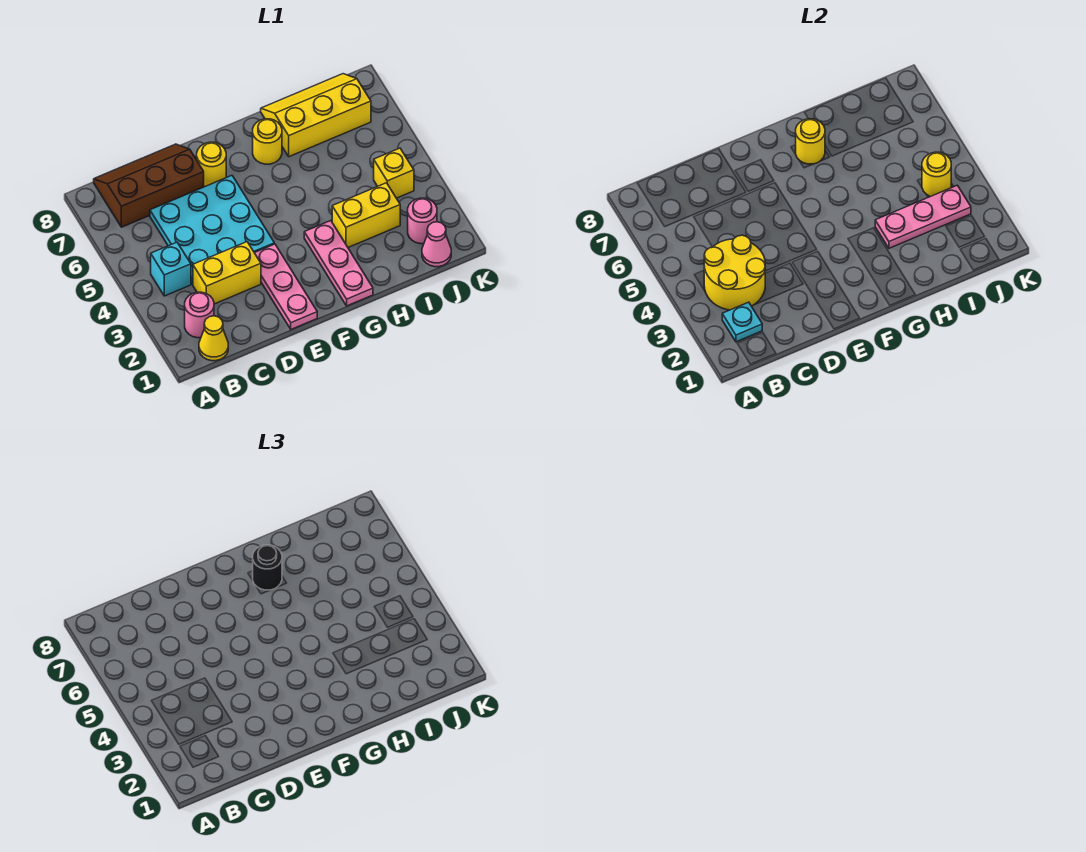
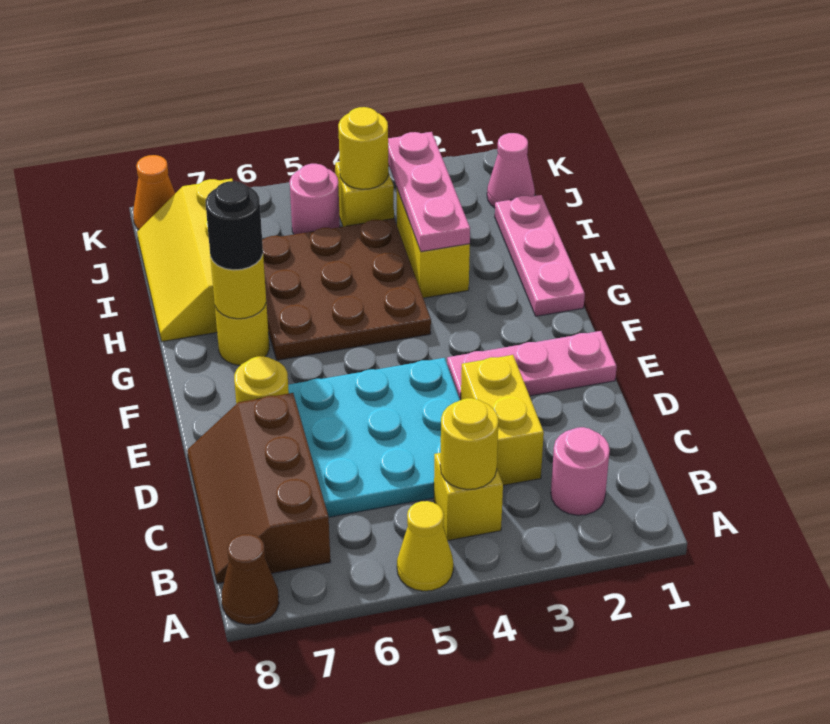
none -> brown 1x1 cone [222,534,279,625]
yellow 1x1 cone [199,316,228,361] -> yellow 1x1 cone moved to [397,501,453,591]
cyan 1x1 plate [722,302,762,342] -> none
yellow 2x2 round brick [704,235,765,310] -> yellow 1x1 round brick [440,398,499,489]
cyan 1x1 brick [151,242,191,296] -> yellow 1x1 brick [434,453,503,540]
pink 1x3 plate [304,221,373,306] -> pink 1x3 plate turned to [495,195,585,316]
none -> brown 3x3 plate [262,219,431,360]
pink 1x1 round brick [408,198,437,244] -> pink 1x1 round brick moved to [290,164,340,234]
none -> orange 1x1 cone [133,155,175,229]

